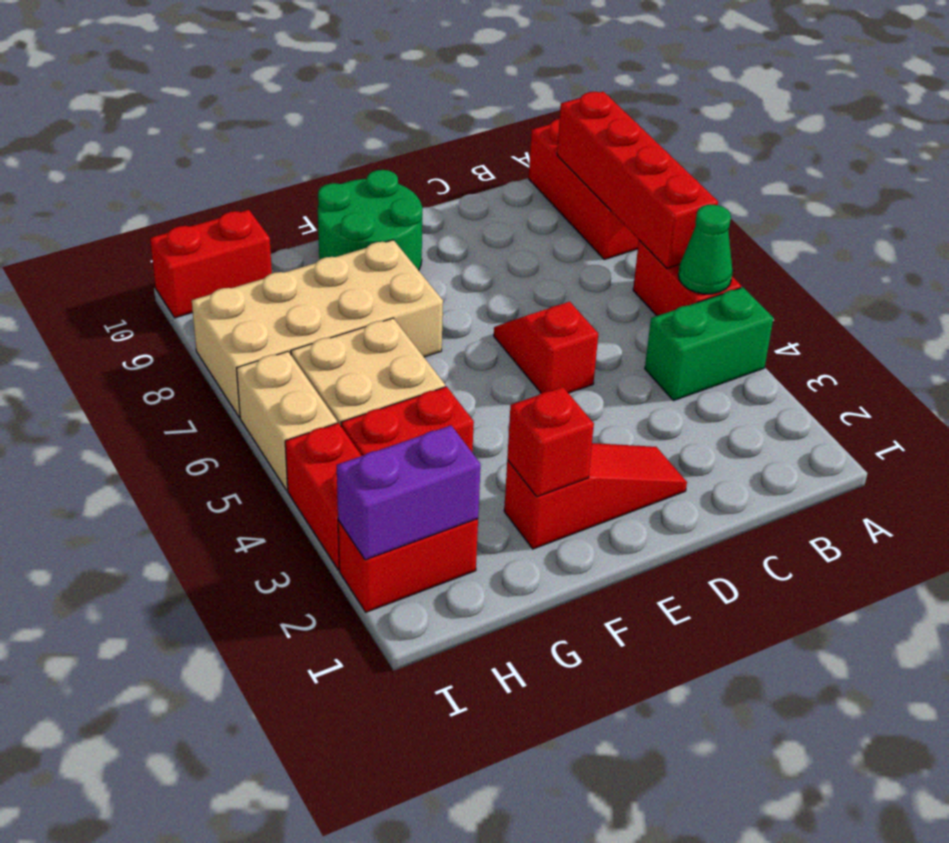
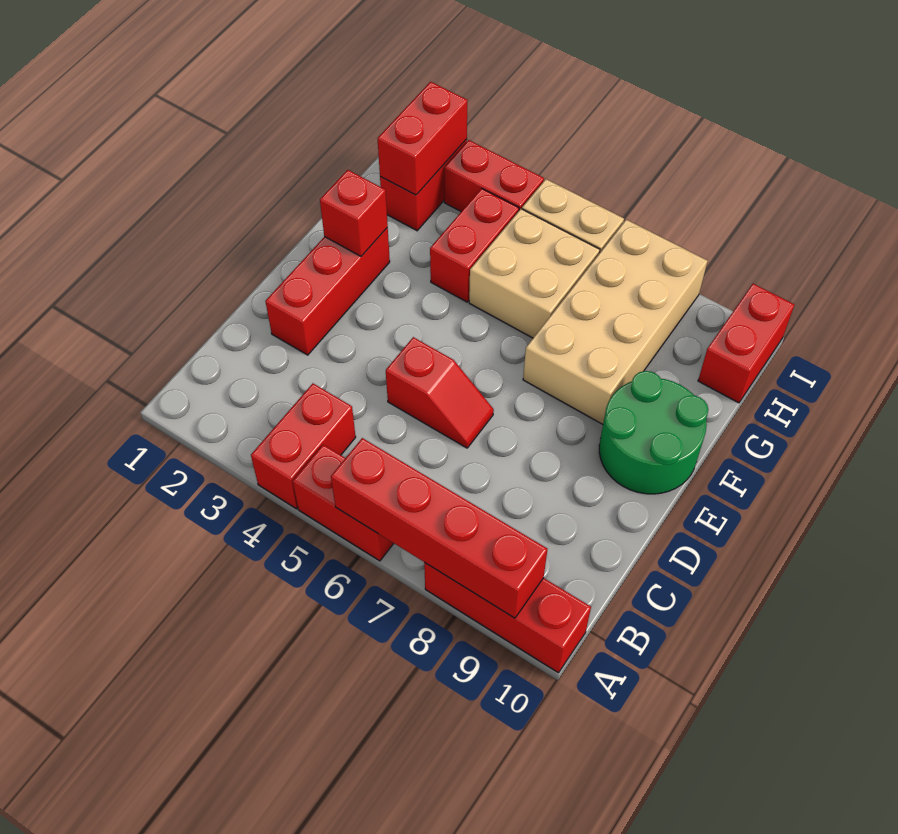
green 1x2 brick [645,287,773,400] -> red 1x2 brick [251,384,356,509]
green 1x1 cone [678,205,733,294] -> none
red 1x3 slope [504,443,687,549] -> red 1x3 brick [265,228,390,355]
purple 1x2 brick [337,425,481,560] -> red 1x2 brick [377,82,467,195]

